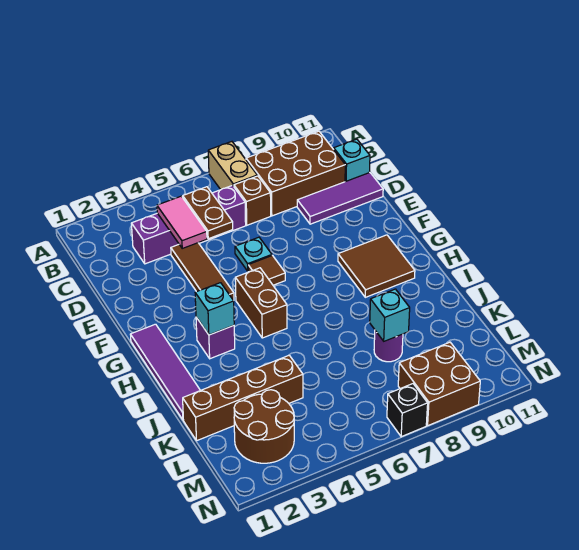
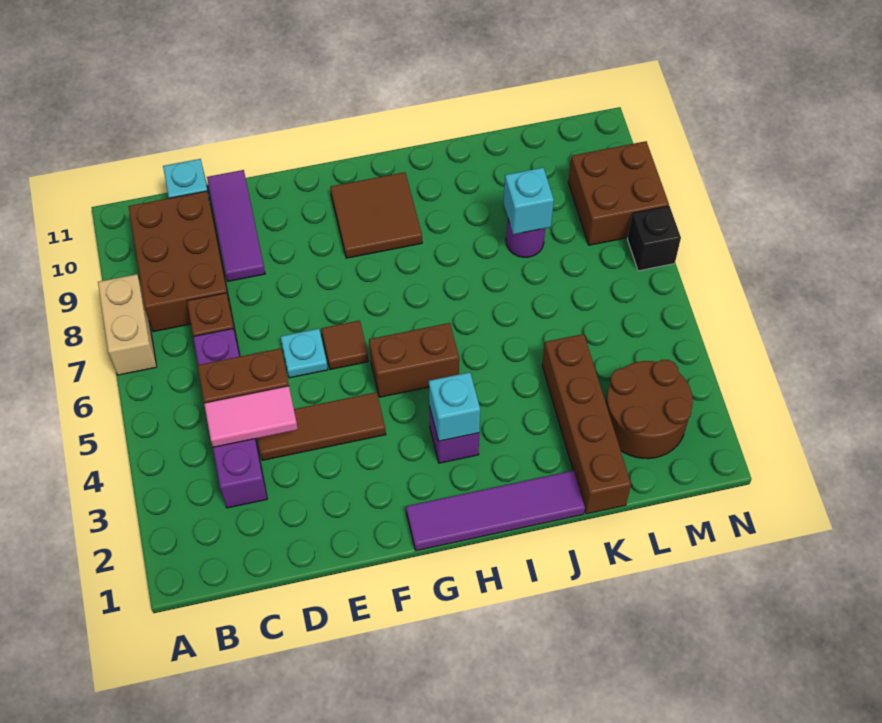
tan 1x2 brick [208,142,257,190] -> tan 1x2 brick turned to [98,274,157,375]

